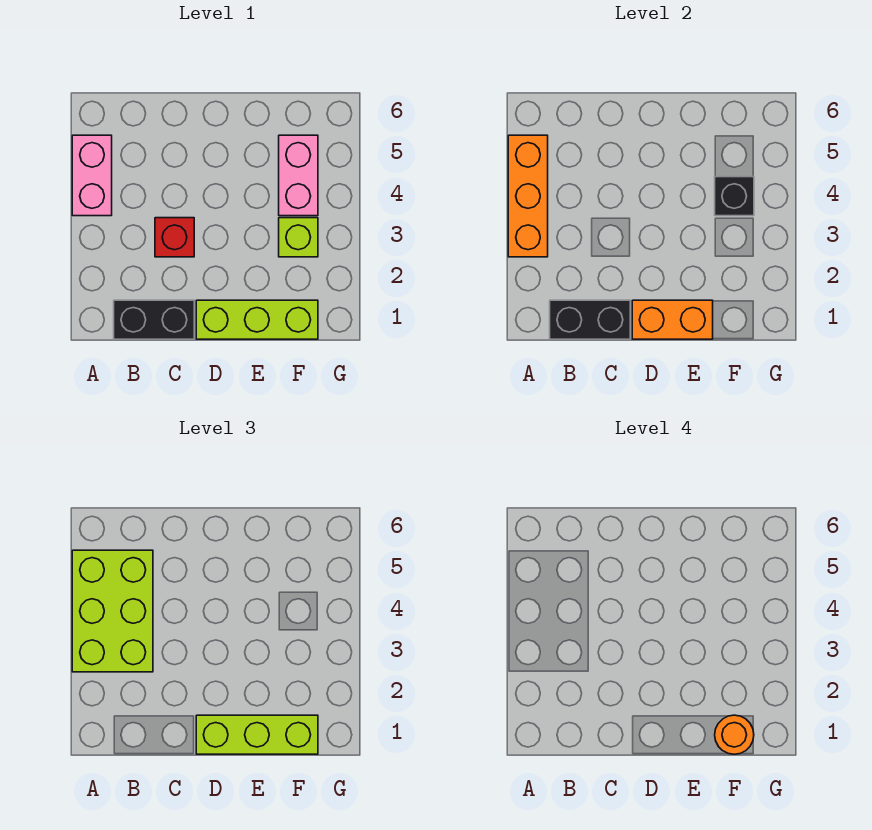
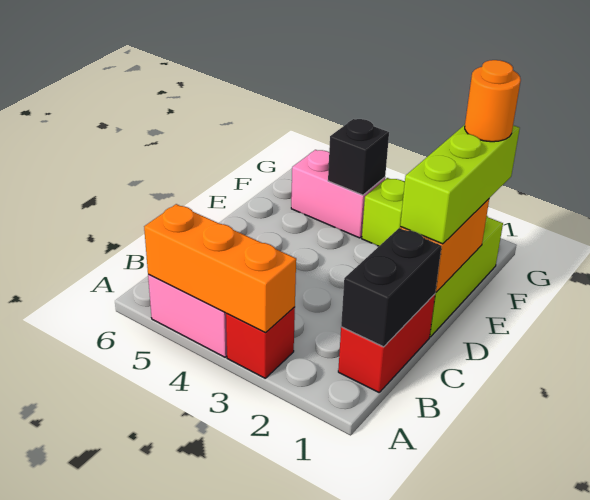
lime 2x3 brick [72,550,153,672] -> none
black 1x2 brick [114,300,194,339] -> red 1x2 brick [338,294,435,392]
red 1x1 brick [155,218,194,257] -> red 1x1 brick moved to [226,307,295,378]

